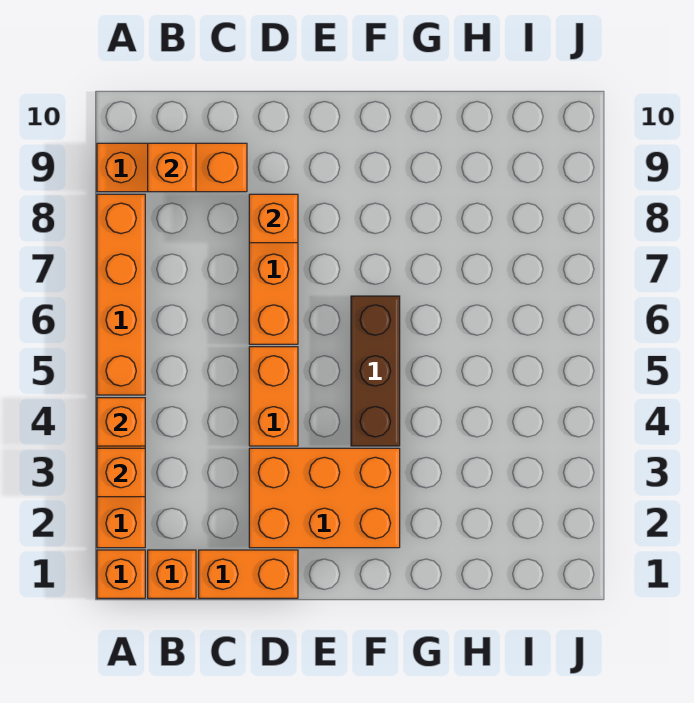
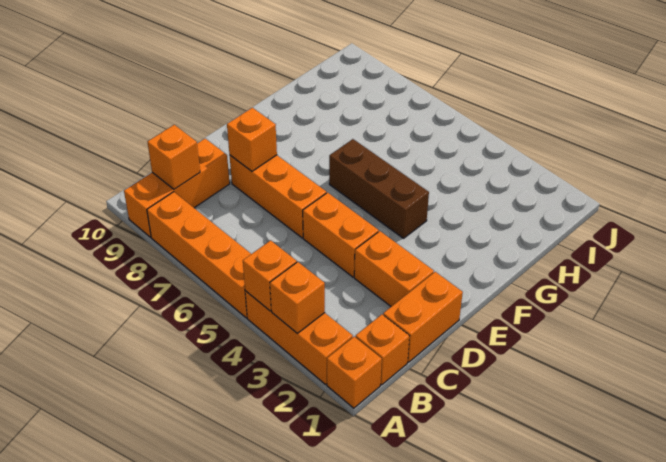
orange 2x3 brick [249,448,400,548] -> orange 1x2 brick [354,231,434,307]

